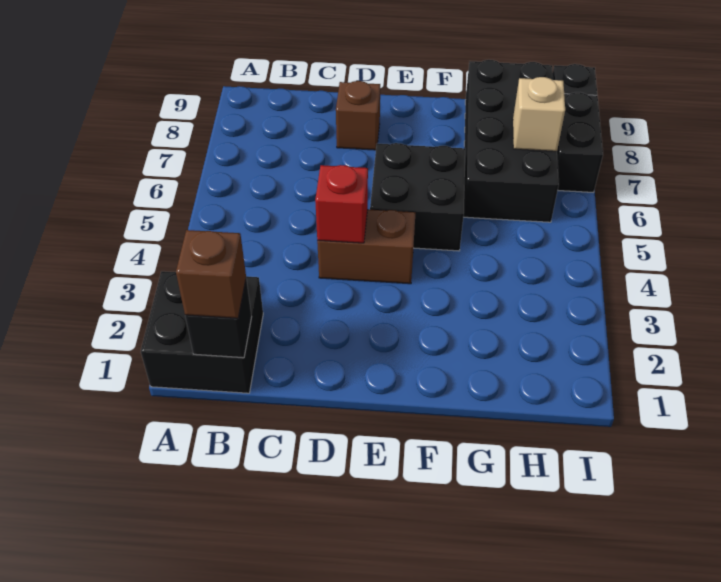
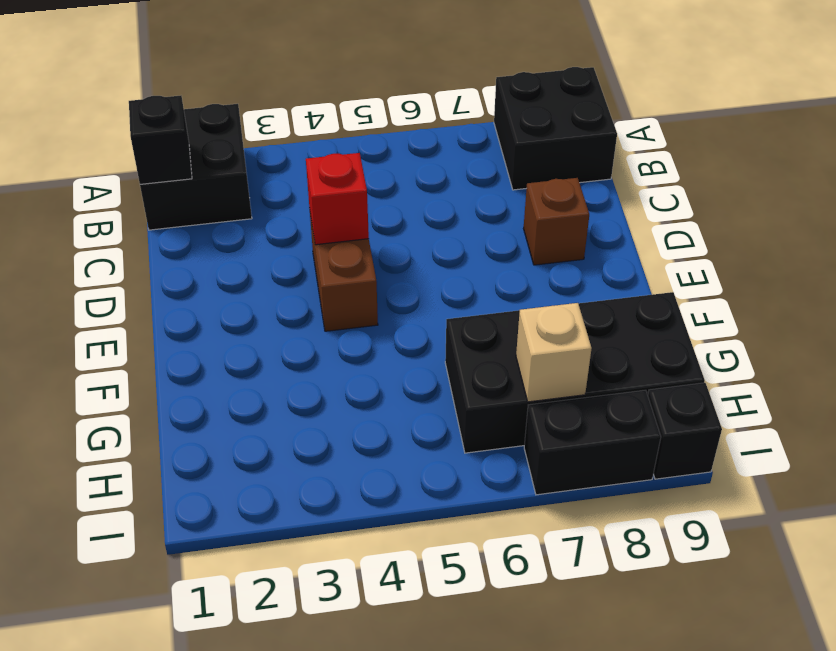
brown 1x1 brick [176,230,246,318] -> none
black 2x2 brick [370,143,465,251] -> black 2x2 brick moved to [494,67,617,190]

